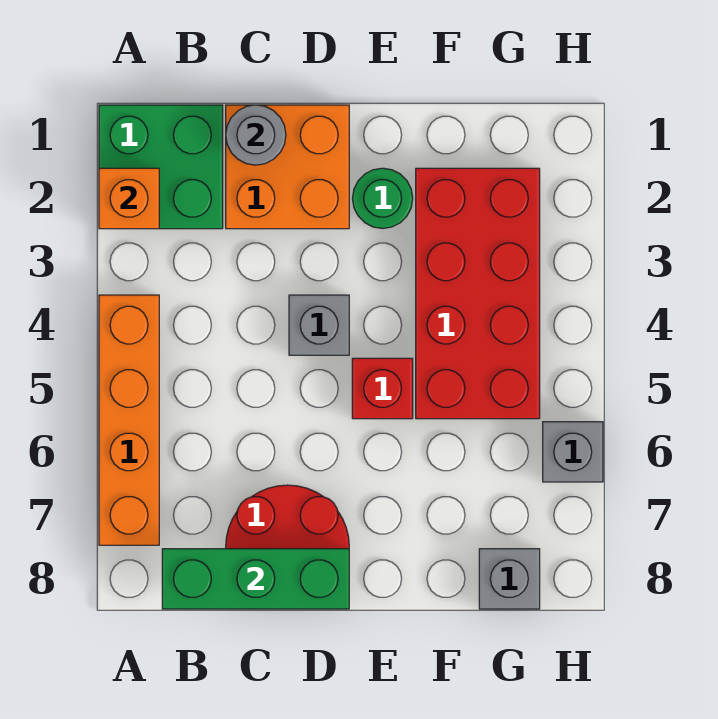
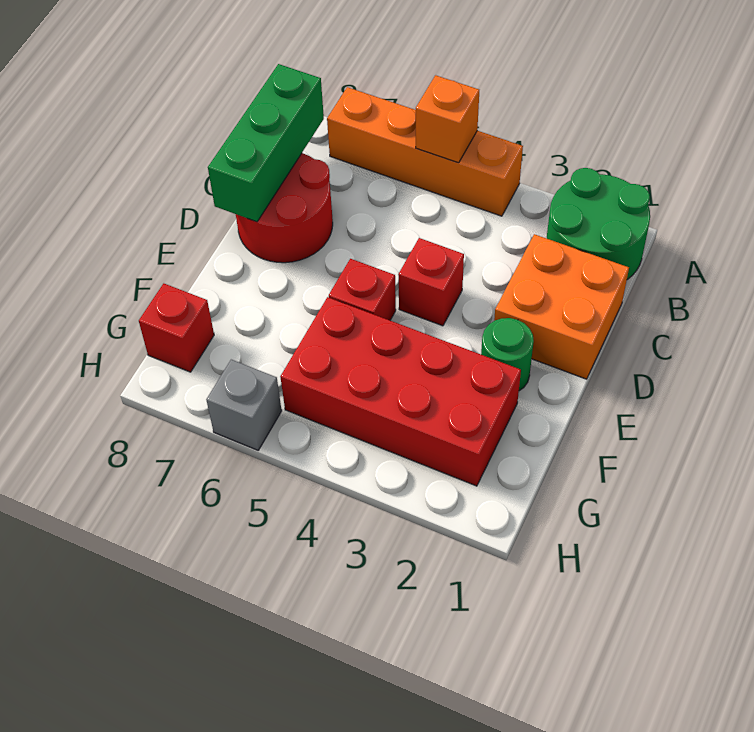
green 2x2 brick [99,105,223,229] -> green 2x2 round brick [547,168,650,280]
orange 1x1 brick [99,168,159,229] -> orange 1x1 brick moved to [416,75,479,163]
grey 1x1 round brick [226,105,286,165] -> none
grey 1x1 brick [289,295,349,355] -> red 1x1 brick [398,238,464,326]
grey 1x1 brick [479,549,540,609] -> red 1x1 brick [139,284,214,372]

